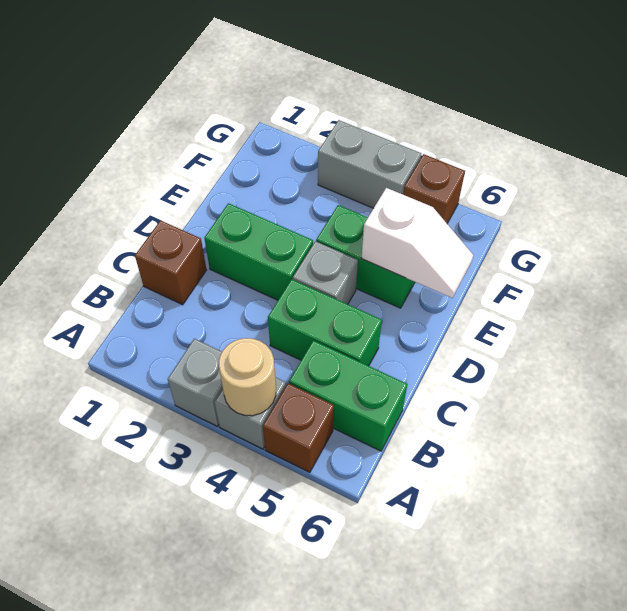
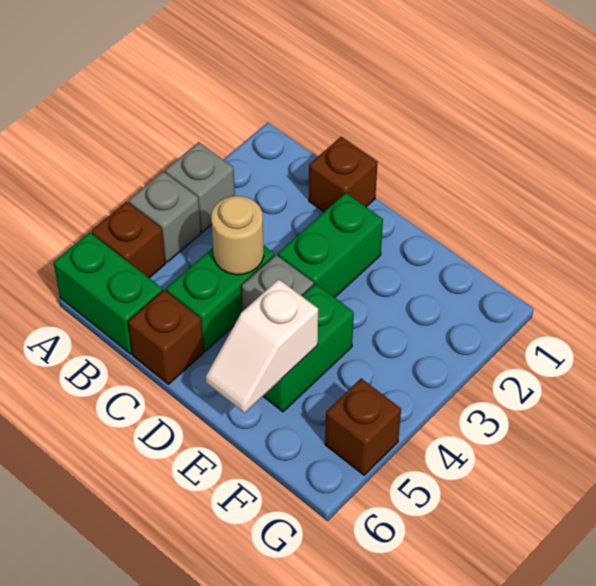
tan 1x1 round brick [219,338,276,416] -> tan 1x1 round brick moved to [211,196,264,275]
green 1x2 brick [289,341,407,451] -> green 1x2 brick turned to [53,232,163,354]
none -> brown 1x1 brick [128,290,204,384]
grey 1x2 brick [318,120,421,208] -> none

